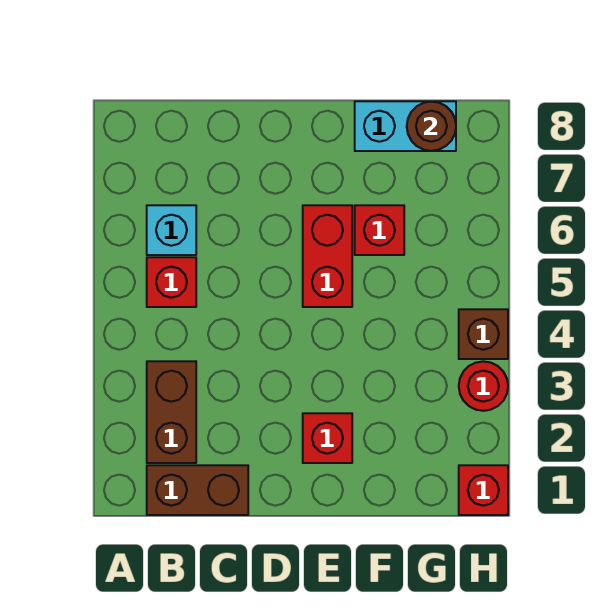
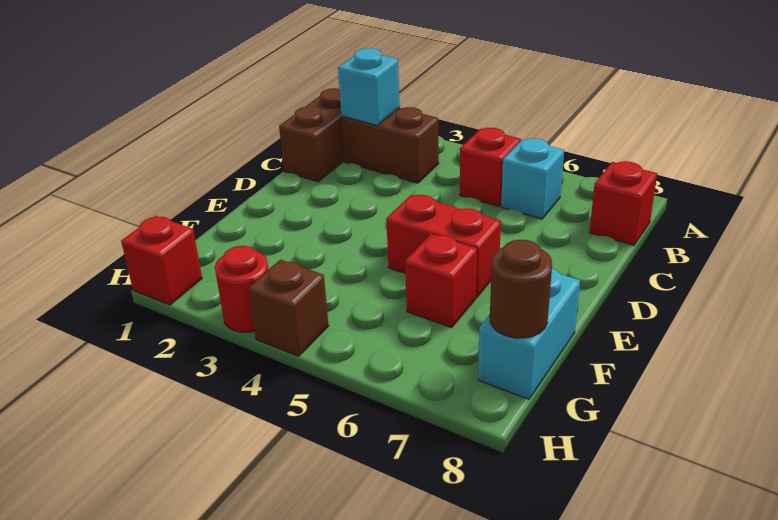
none -> cyan 1x1 brick [338,48,400,125]
red 1x1 brick [303,413,352,463] -> red 1x1 brick moved to [589,161,657,246]

